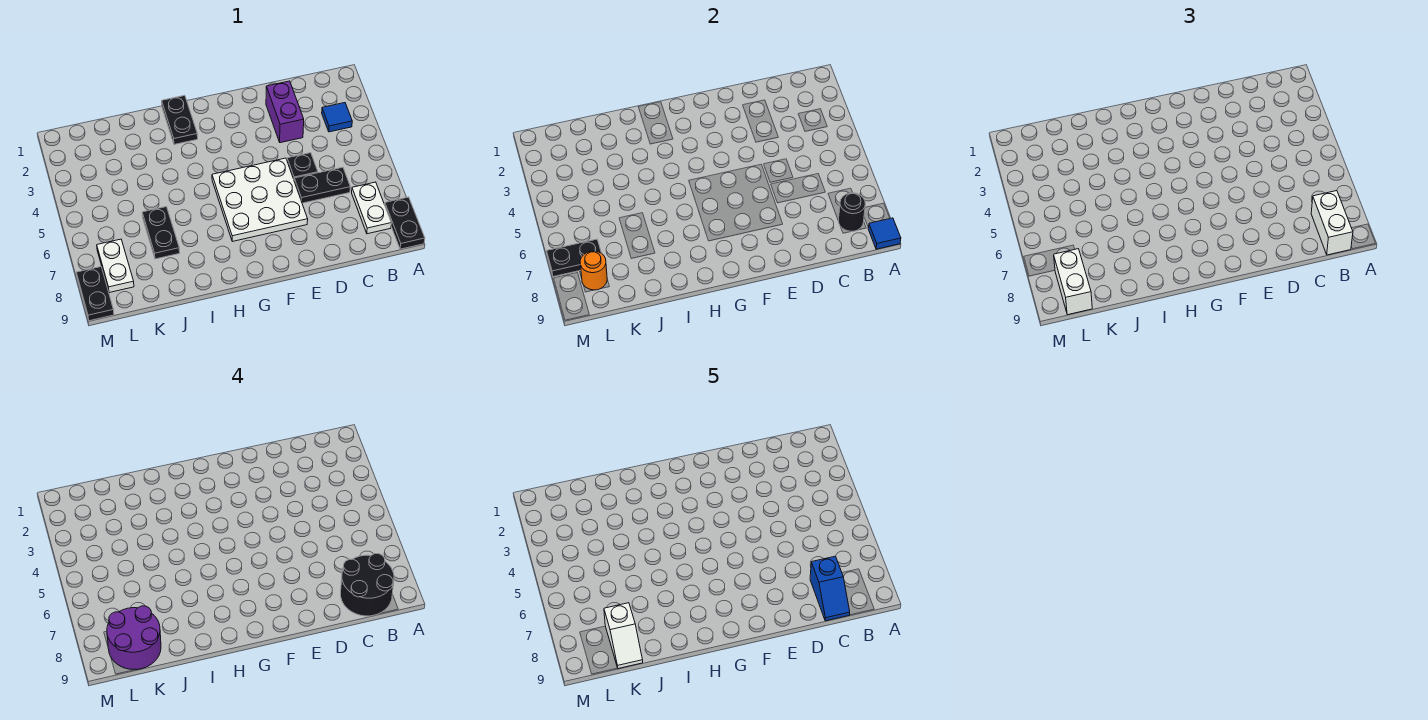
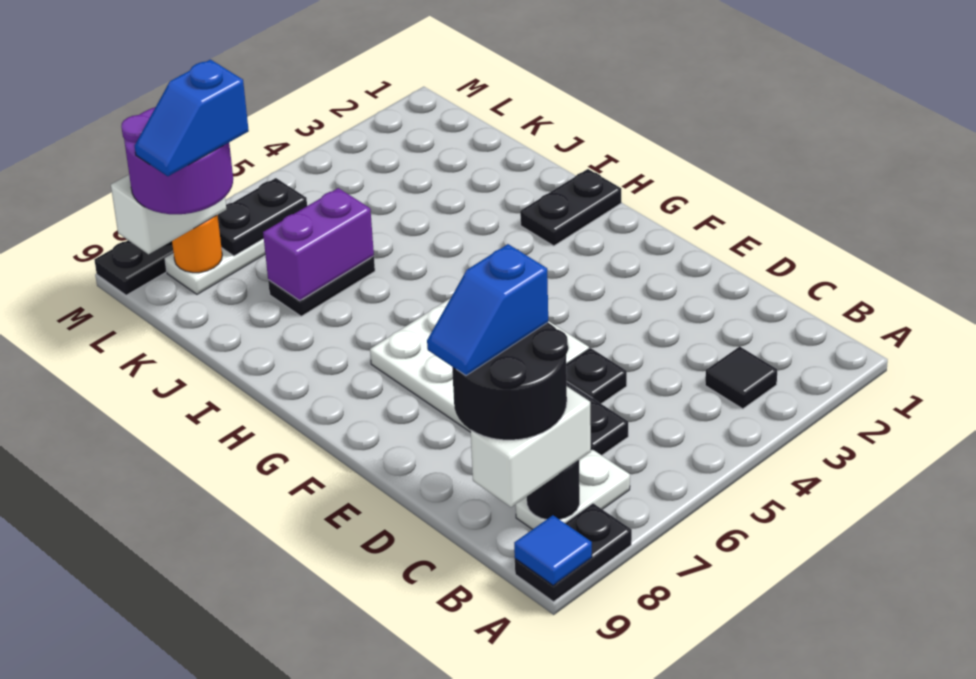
blue 1x1 tile [322,103,352,132] -> black 1x1 tile [705,347,777,409]
purple 1x2 brick [266,81,304,143] -> purple 1x2 brick moved to [263,188,374,300]
white 1x2 slope [604,603,643,669] -> blue 1x2 slope [135,60,249,176]
black 1x2 plate [547,239,601,277] -> black 1x2 plate turned to [218,178,307,256]

